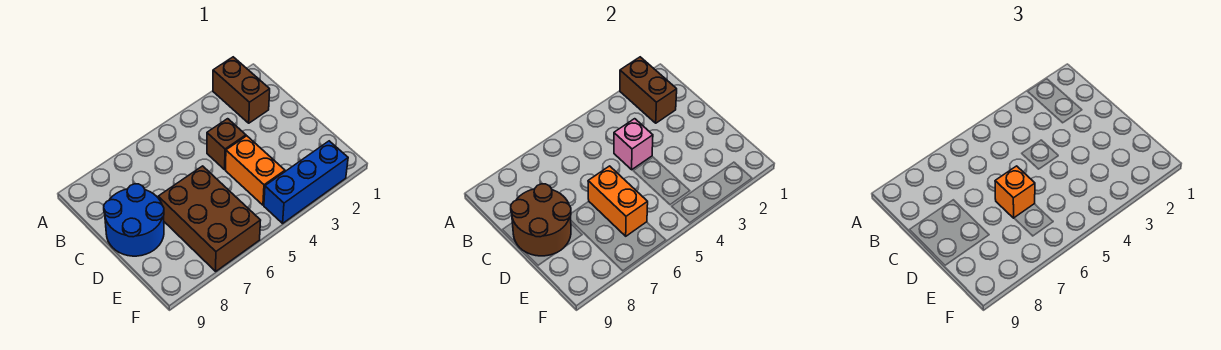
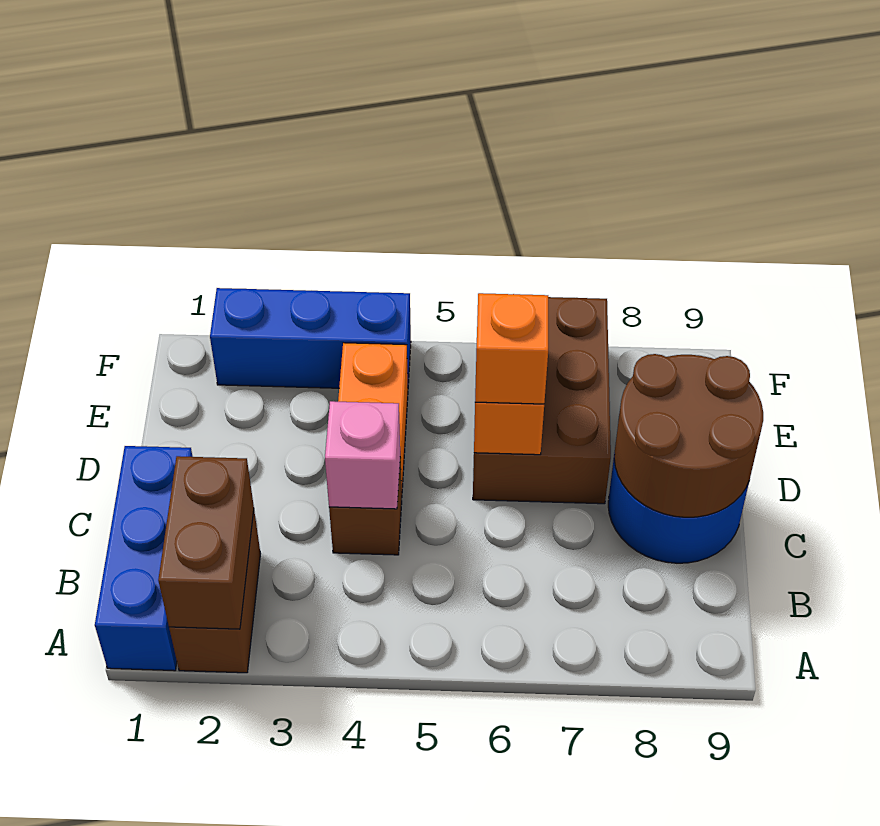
none -> blue 1x3 brick [95,446,193,671]

